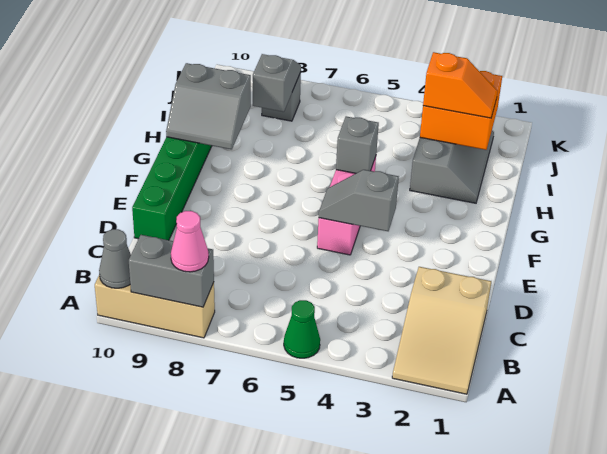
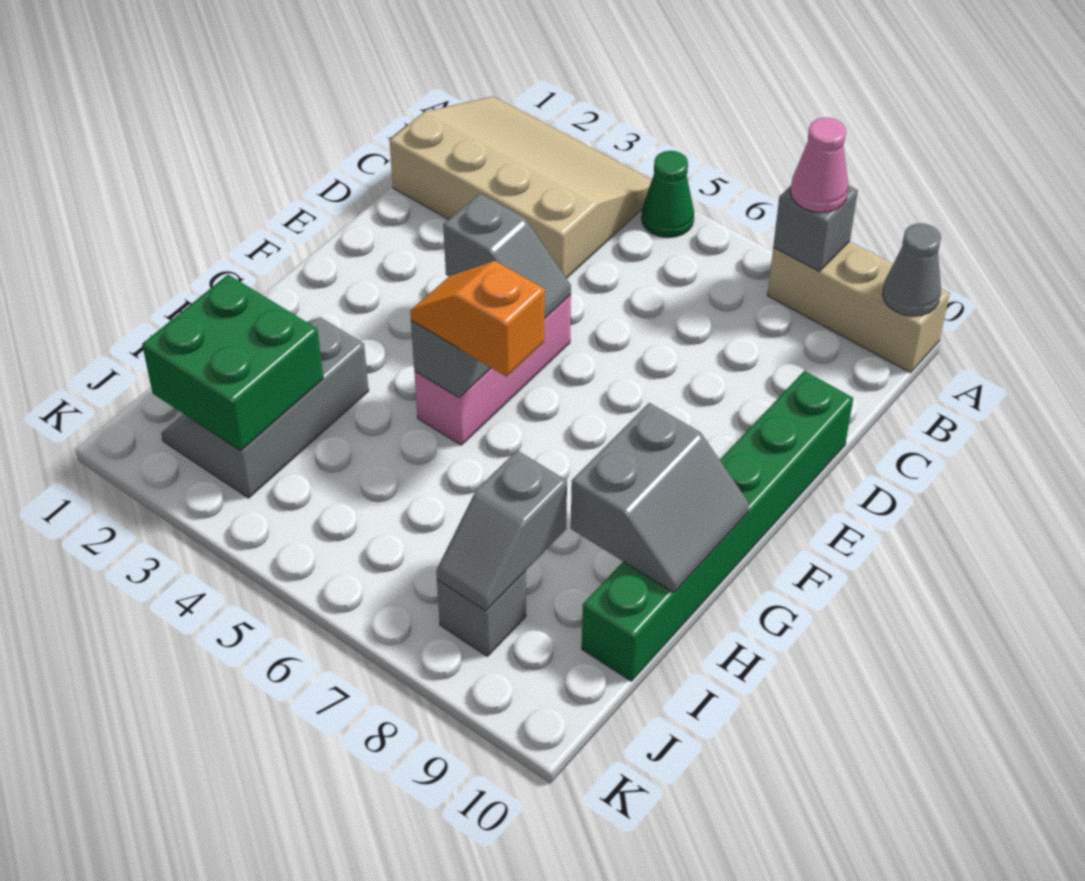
tan 2x3 slope [392,267,491,394] -> tan 3x4 slope [389,97,652,278]
grey 1x2 brick [129,235,214,307] -> grey 1x1 brick [773,185,858,271]
grey 2x2 slope [166,63,251,149] -> grey 2x2 slope turned to [571,403,749,593]
orange 2x2 brick [420,71,502,150] -> green 2x2 brick [142,275,323,451]
orange 1x2 slope [423,52,498,118] -> orange 1x2 slope moved to [410,261,545,377]

